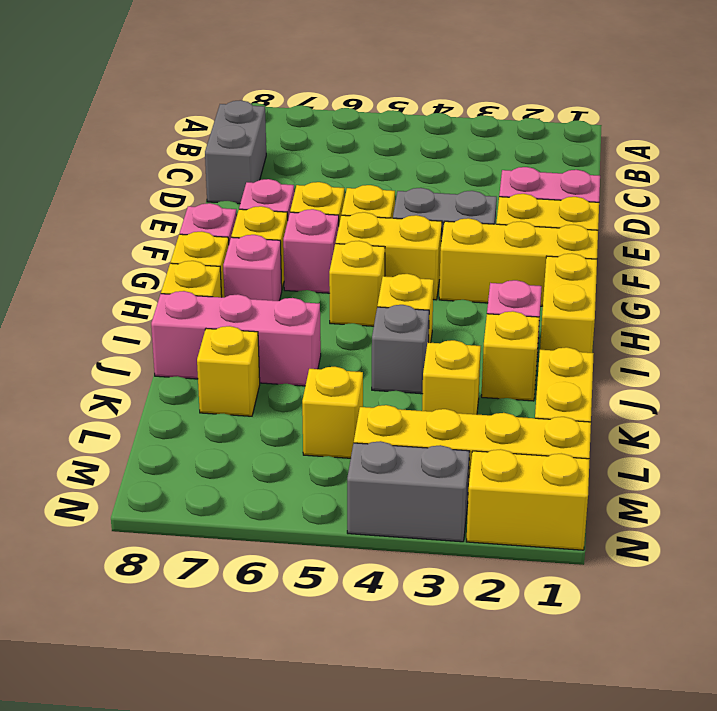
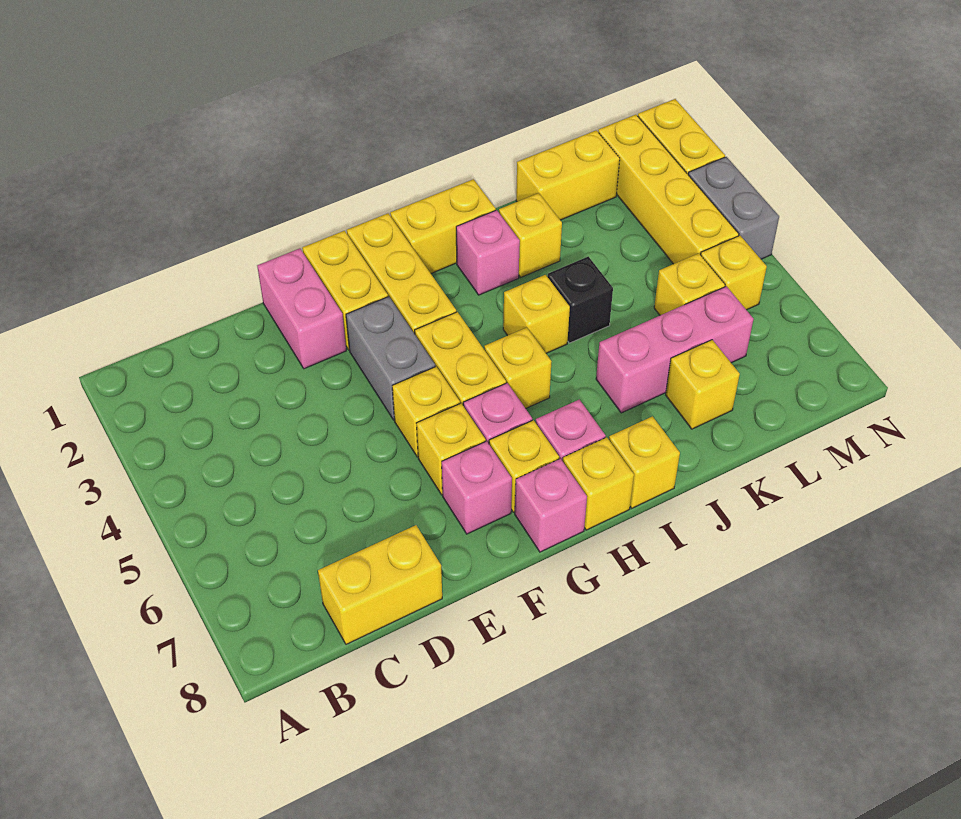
grey 1x2 brick [205,100,266,204] -> yellow 1x2 brick [318,525,442,644]
grey 1x1 brick [372,305,429,394] -> black 1x1 brick [548,256,613,343]
pink 1x3 brick [151,291,321,386] -> pink 1x3 brick turned to [596,286,754,413]
yellow 1x1 brick [422,340,481,414] -> yellow 1x1 brick moved to [701,236,767,310]

